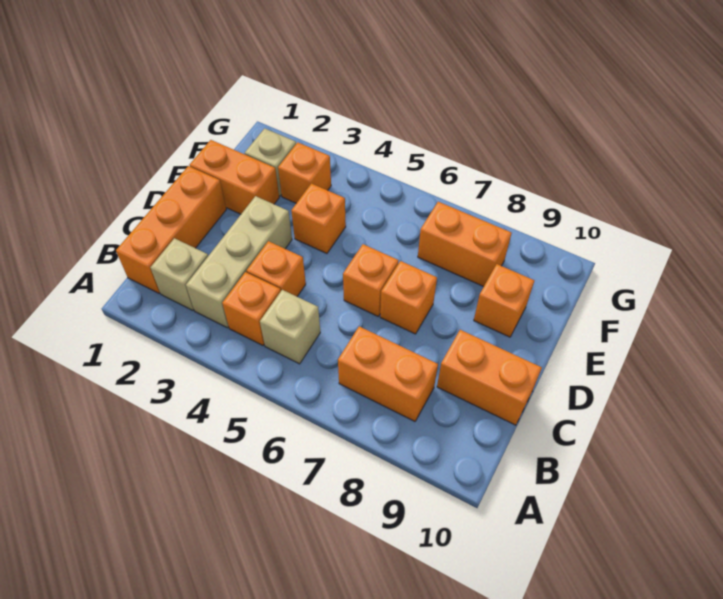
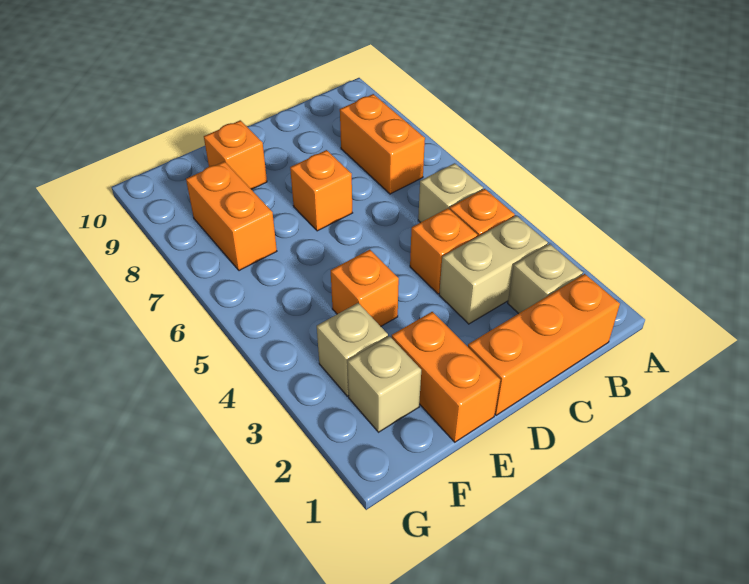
tan 1x3 brick [186,196,292,328] -> tan 1x2 brick [439,216,548,324]
orange 1x2 brick [437,330,542,425] -> none
orange 1x1 brick [343,244,399,316] -> none
orange 1x1 brick [278,142,331,203] -> tan 1x1 brick [317,303,388,396]

